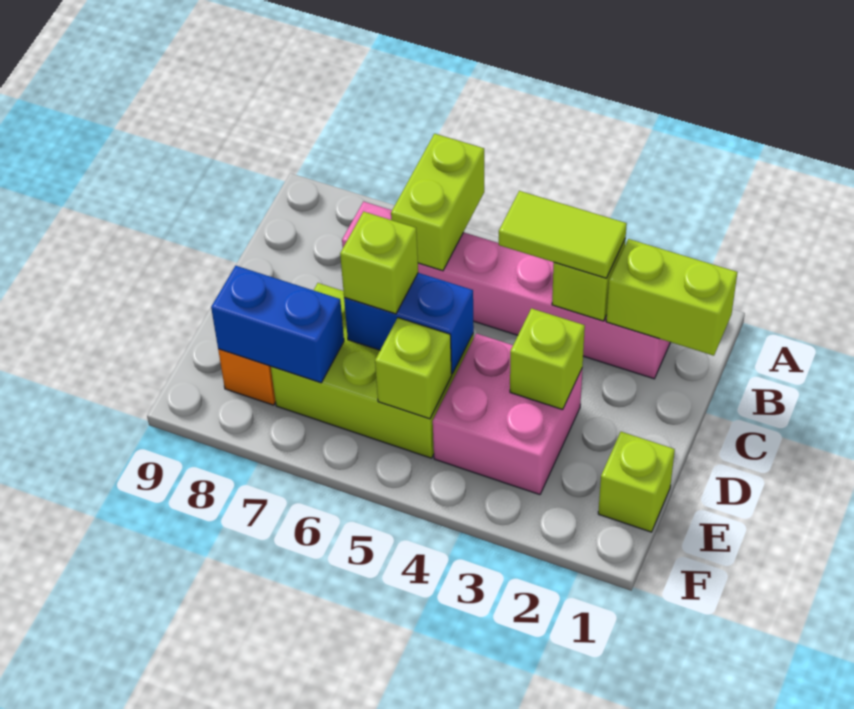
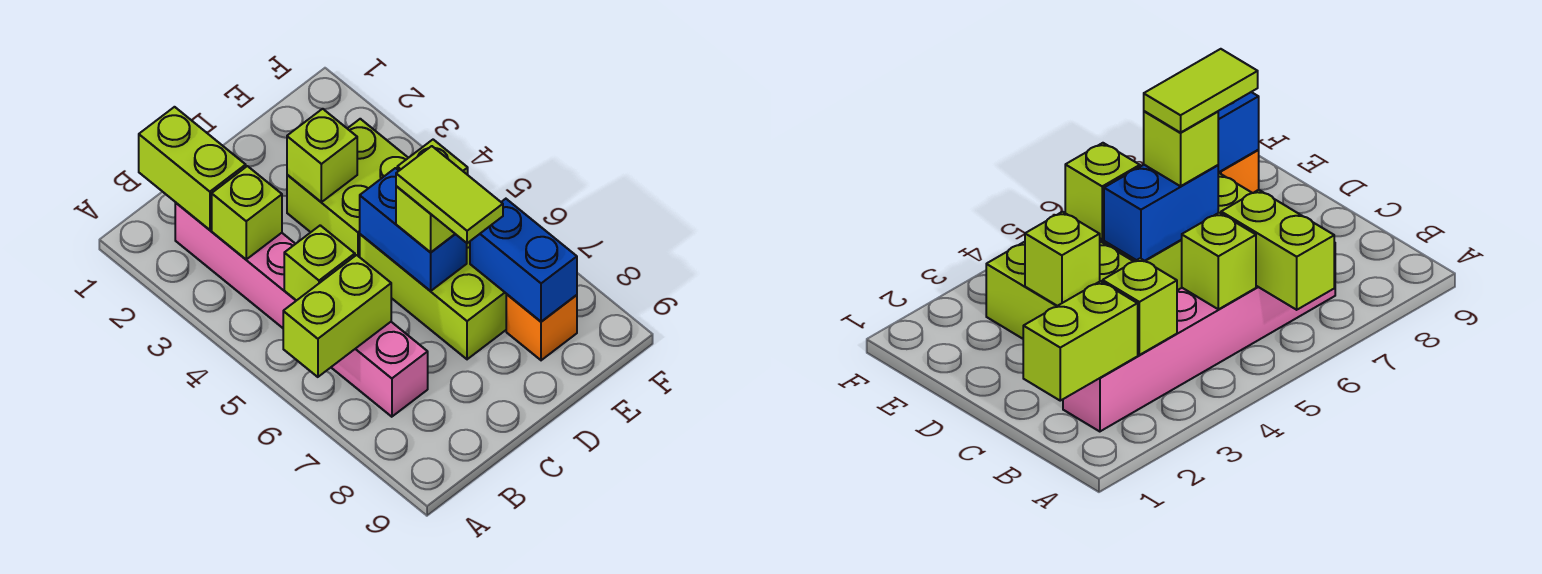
lime 1x2 tile [499,191,627,278] -> lime 1x2 tile moved to [396,146,503,243]
pink 2x2 brick [433,333,582,495] -> lime 2x2 brick [287,119,408,257]
lime 1x1 brick [598,432,675,532] -> lime 1x1 brick moved to [284,225,355,301]

